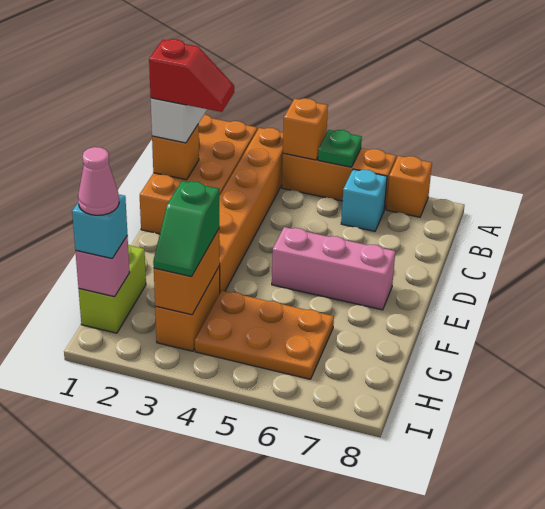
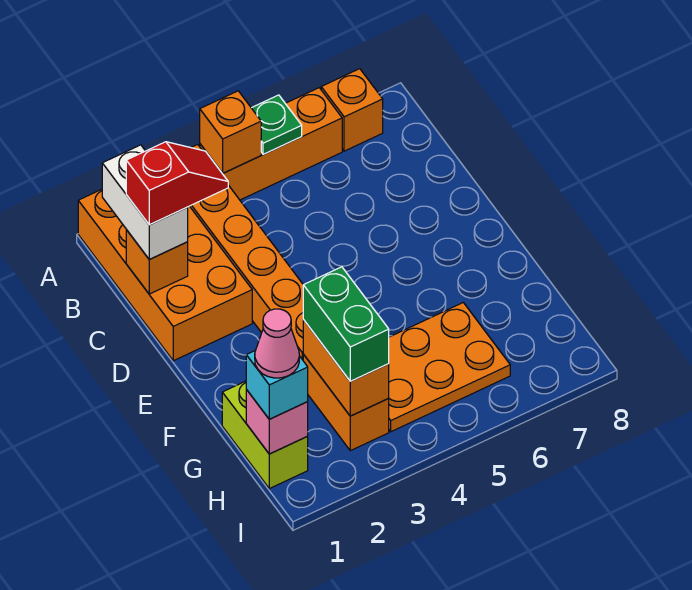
cyan 1x1 brick [341,169,387,231] -> none
pink 1x3 brick [272,227,395,310] -> none
green 1x2 slope [153,181,219,277] -> green 1x2 brick [303,267,389,381]

